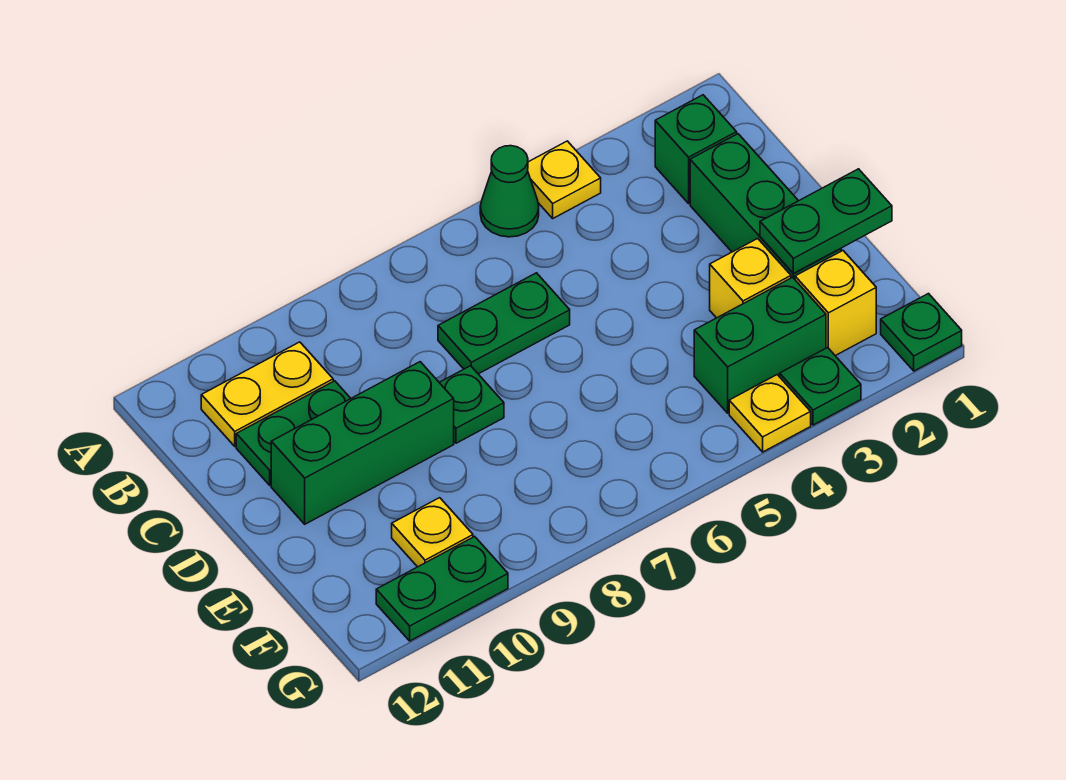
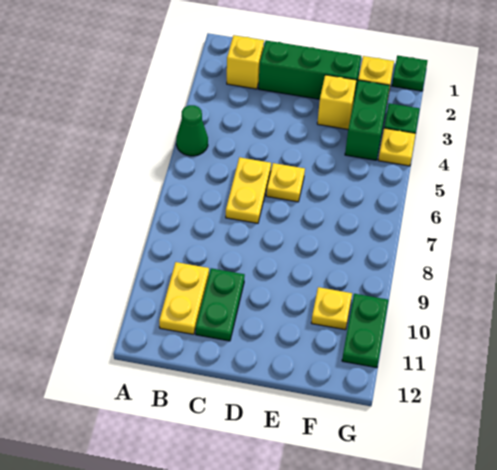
yellow 1x1 plate [528,141,601,218] -> yellow 1x1 plate moved to [266,163,305,202]
green 1x1 brick [655,95,737,203] -> yellow 1x1 brick [227,35,264,89]
green 1x2 plate [438,273,570,374] -> yellow 1x2 plate [226,157,271,223]
green 1x1 plate [439,366,504,443] -> none
green 1x3 brick [271,362,454,524] -> none
green 1x2 plate [760,169,892,273] -> none

